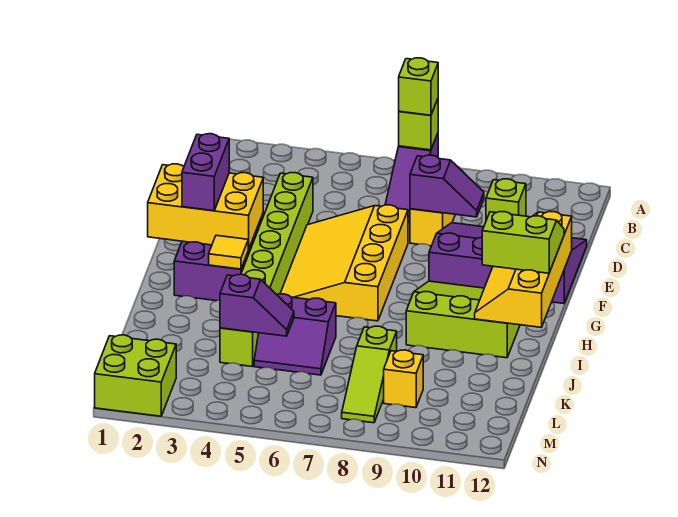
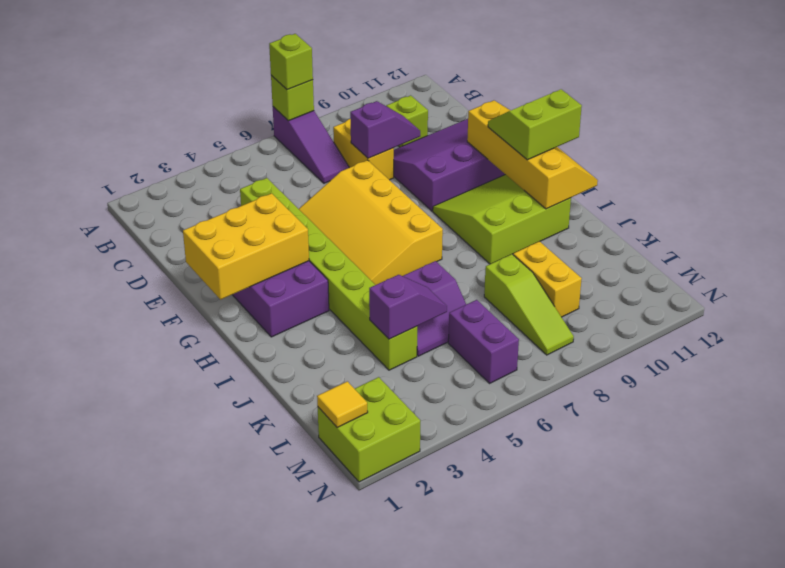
purple 1x2 brick [182,134,229,211] -> purple 1x2 brick moved to [448,300,519,383]
yellow 2x4 slope [475,212,572,327] -> yellow 2x4 slope turned to [467,100,598,209]
yellow 1x1 tile [209,235,249,269] -> yellow 1x1 tile moved to [317,381,368,427]
yellow 1x1 brick [384,350,423,408] -> yellow 1x2 brick [513,241,582,317]

